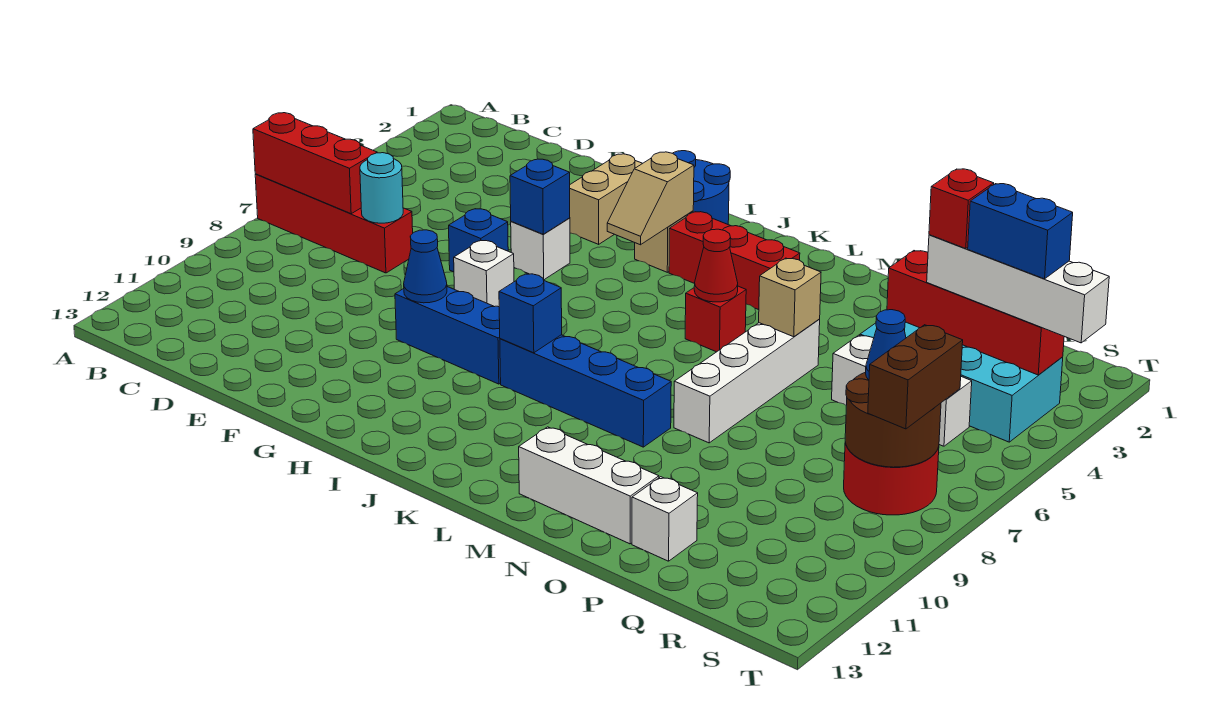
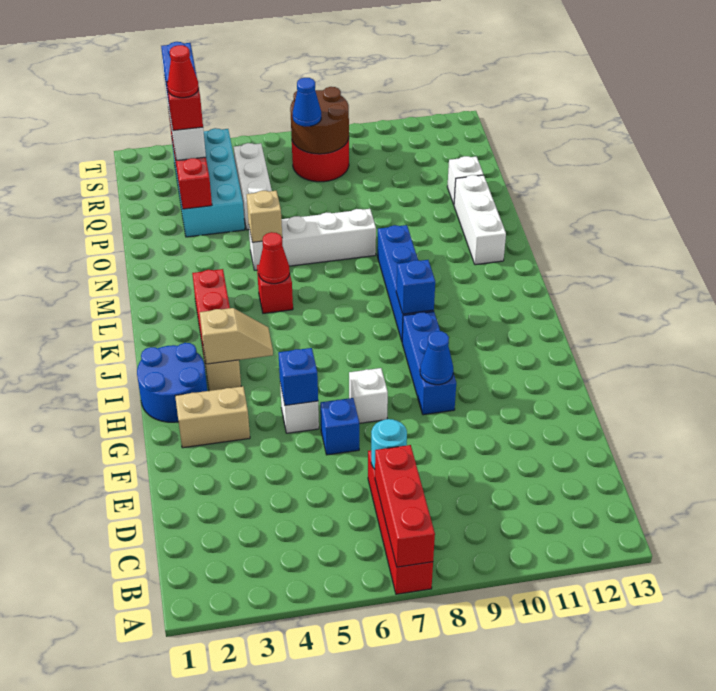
none -> red 1x1 cone [167,45,199,98]
brown 1x2 brick [868,325,963,429] -> none

